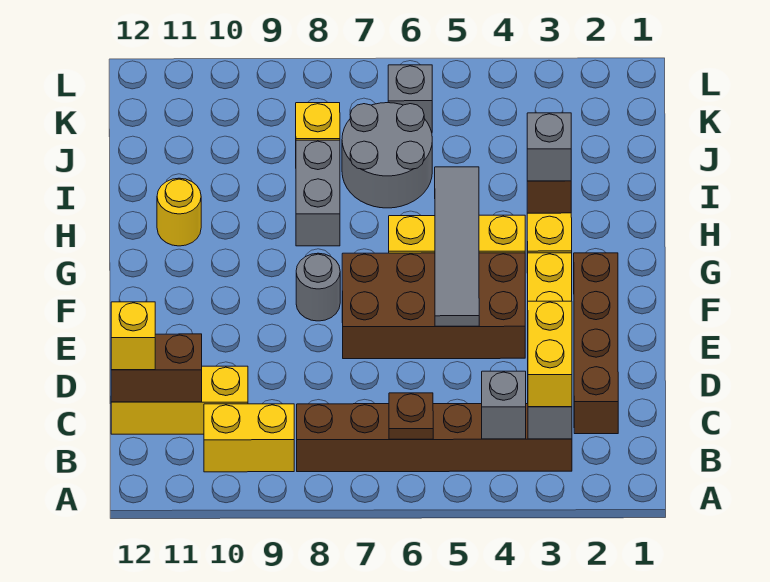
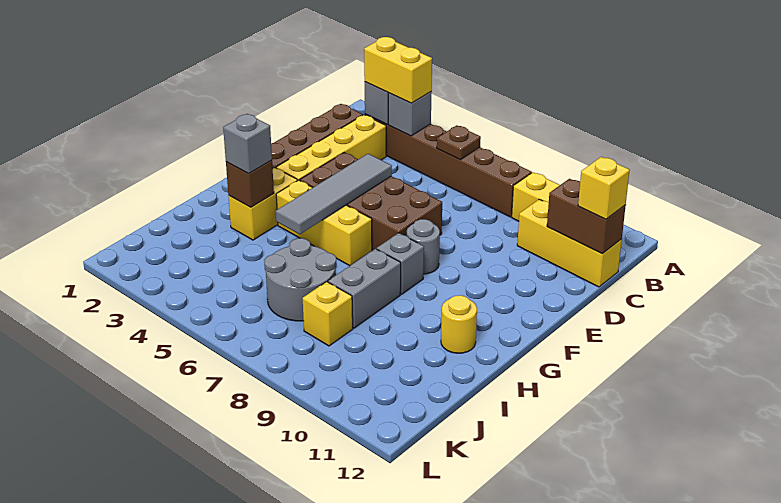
yellow 1x2 brick [528,301,572,407] -> yellow 1x2 brick turned to [364,37,432,103]
grey 1x1 brick [388,65,432,132] -> grey 1x1 brick moved to [376,233,424,294]

